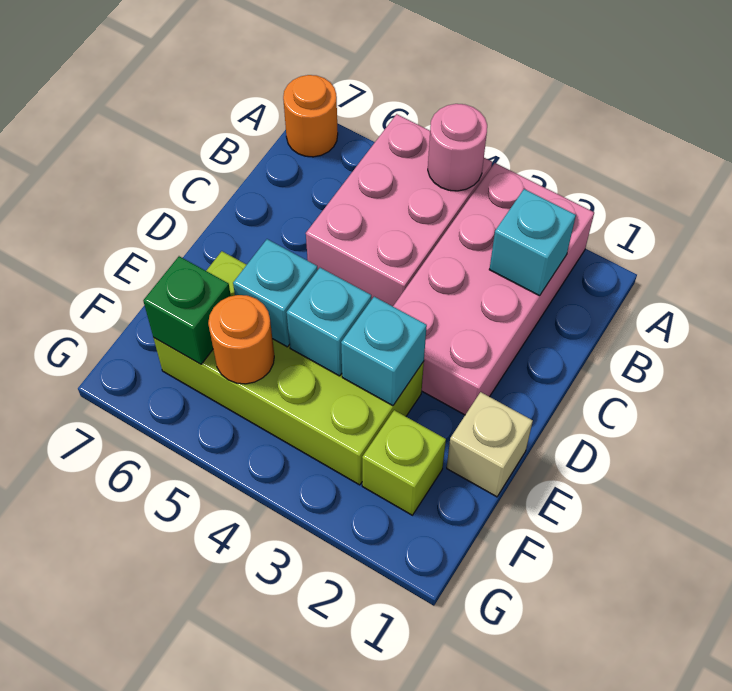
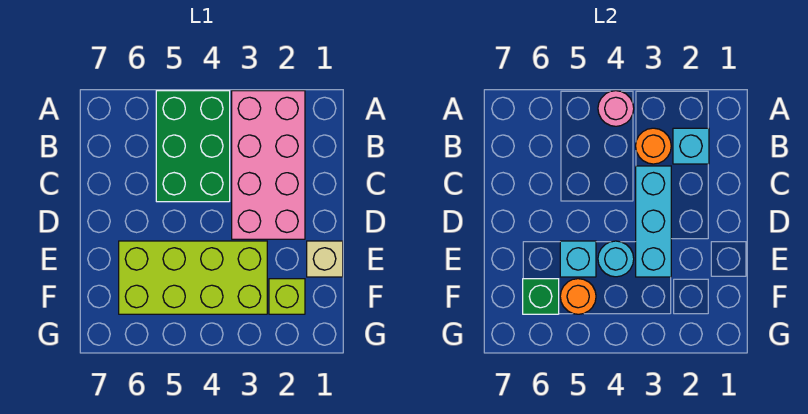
pink 2x3 brick [306,114,492,306] -> green 2x3 brick [156,91,230,202]
orange 1x1 round brick [283,75,338,157] -> orange 1x1 round brick moved to [636,128,671,164]
cyan 1x1 brick [341,297,427,406] -> cyan 1x3 brick [636,166,671,277]
cyan 1x1 brick [286,268,371,376] -> cyan 1x1 round brick [598,241,634,277]

